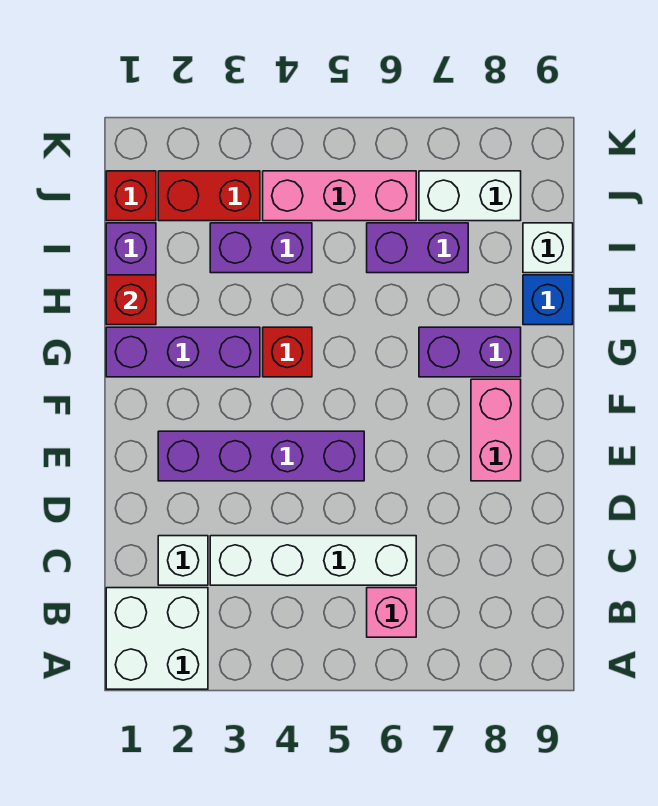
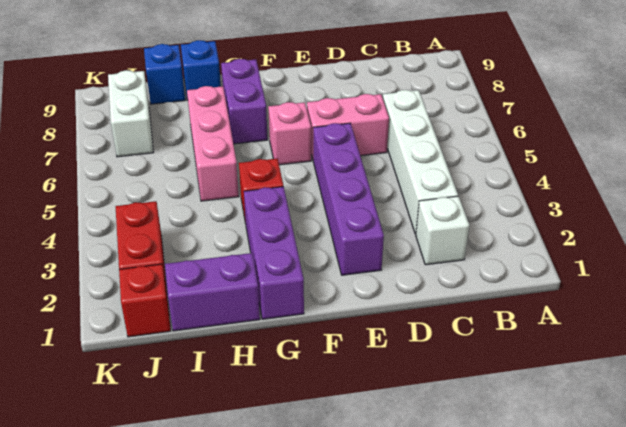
white 2x2 brick [106,588,208,689] -> none
pink 1x1 brick [367,588,416,637] -> pink 1x1 brick moved to [268,102,311,165]
pink 1x2 brick [471,379,521,481] -> pink 1x2 brick moved to [307,94,389,159]
red 1x1 brick [106,275,156,325] -> none
purple 1x2 brick [210,223,312,273] -> none
purple 1x2 brick [367,223,468,273] -> none
white 1x1 brick [523,223,573,273] -> blue 1x1 brick [144,44,185,104]
pink 1x3 brick [263,171,416,221] -> pink 1x3 brick moved to [187,86,239,201]

